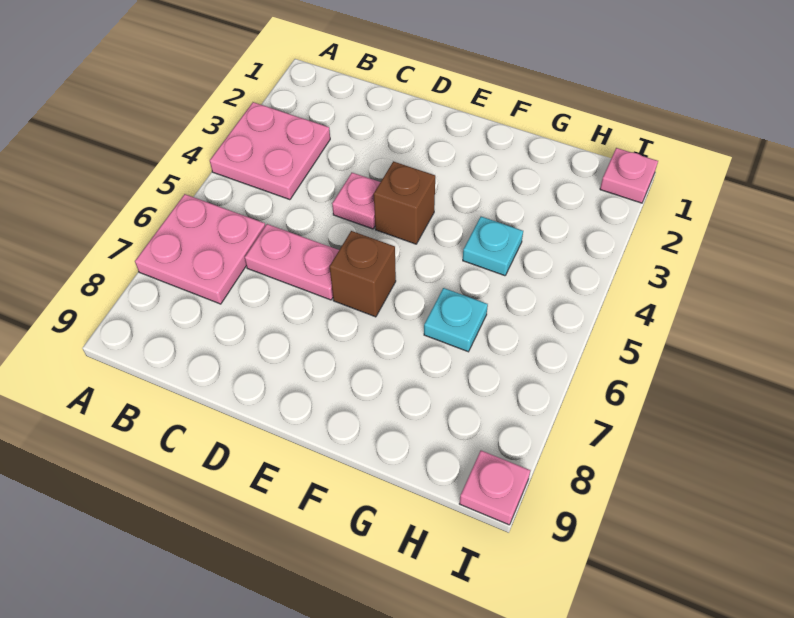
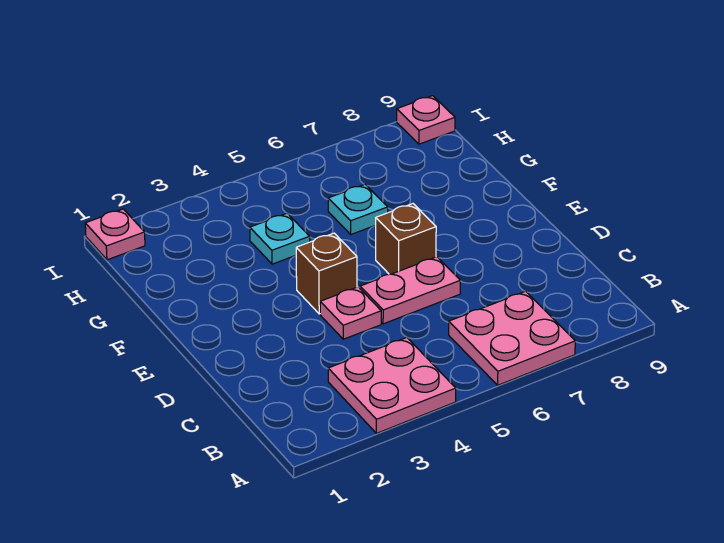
pink 1x2 plate [245,224,339,300] -> pink 1x2 plate turned to [360,257,460,324]

